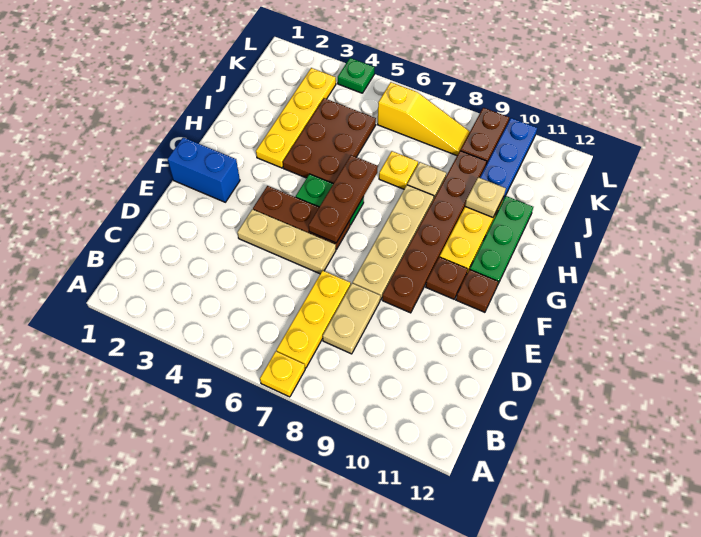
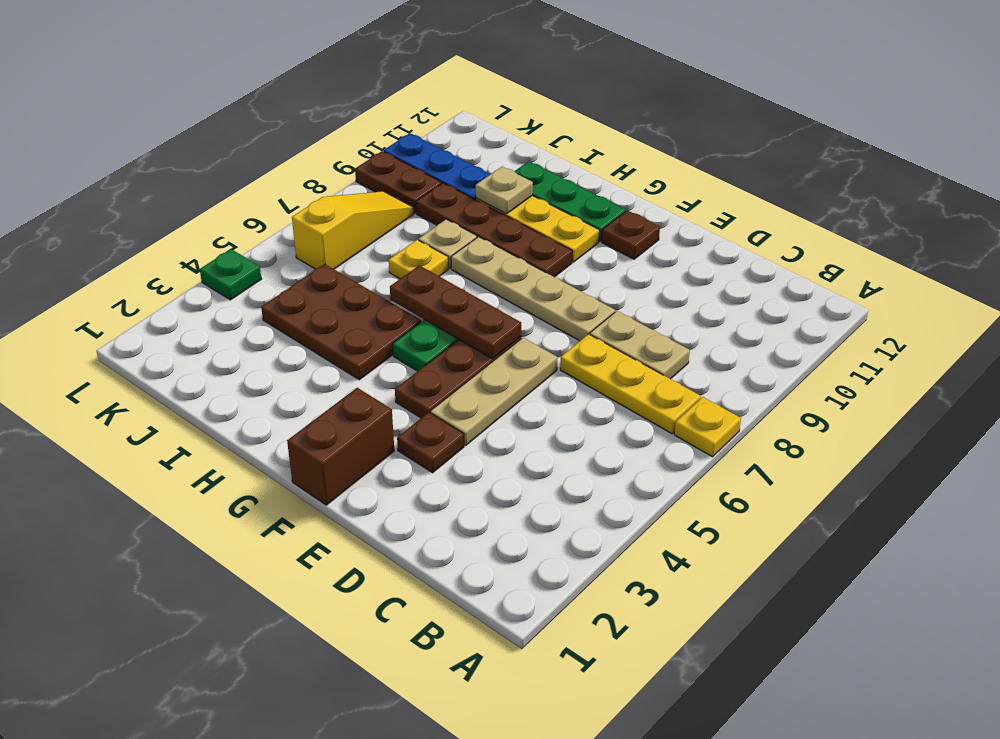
brown 1x6 plate [382,151,487,313] -> brown 1x4 plate [416,183,572,277]
blue 1x2 brick [168,137,240,202] -> brown 1x2 brick [287,388,394,505]
brown 1x1 plate [426,257,468,299] -> brown 1x1 plate moved to [397,412,464,473]
yellow 1x4 plate [256,68,336,168] -> none

